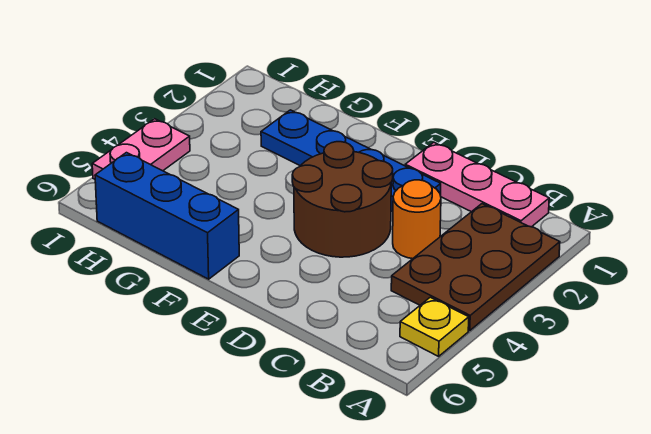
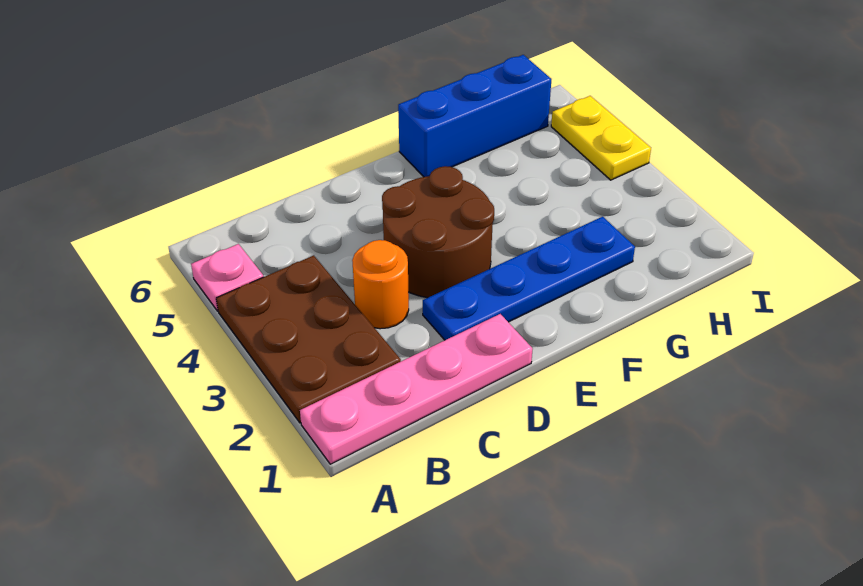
yellow 1x1 plate [400,297,469,356] -> pink 1x1 plate [191,244,263,311]
pink 1x3 plate [405,142,549,227] -> pink 1x4 plate [300,314,533,464]
pink 1x2 plate [92,119,190,179] -> yellow 1x2 plate [551,96,651,180]

